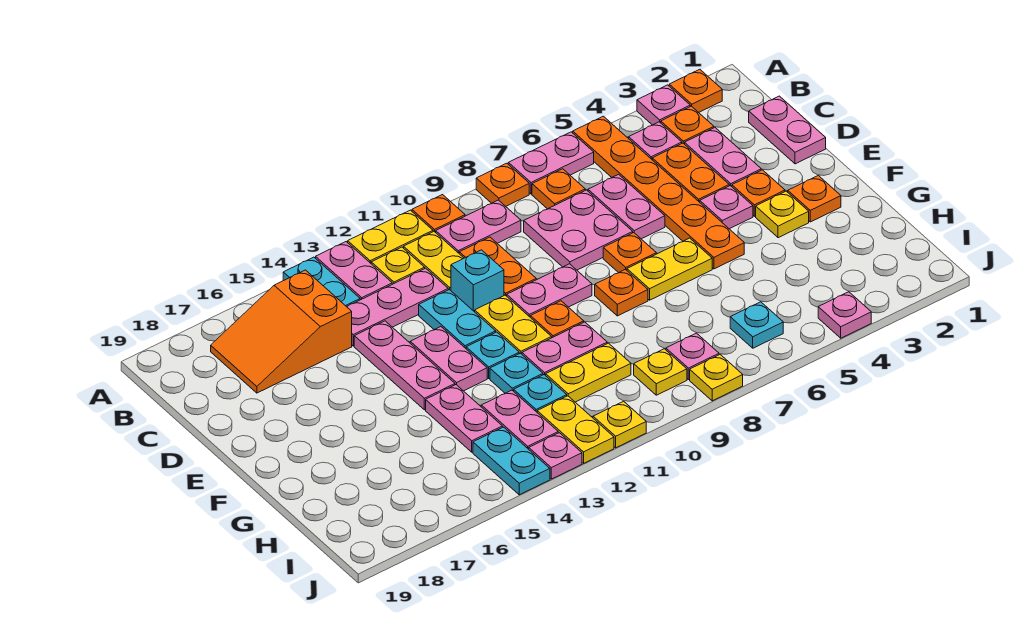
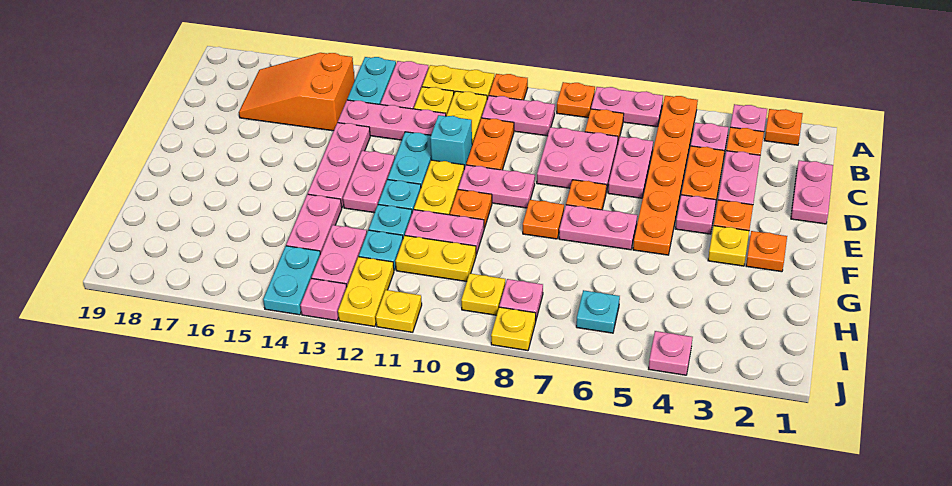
yellow 1x2 plate [627,238,712,300] -> pink 1x2 plate [559,205,637,250]

